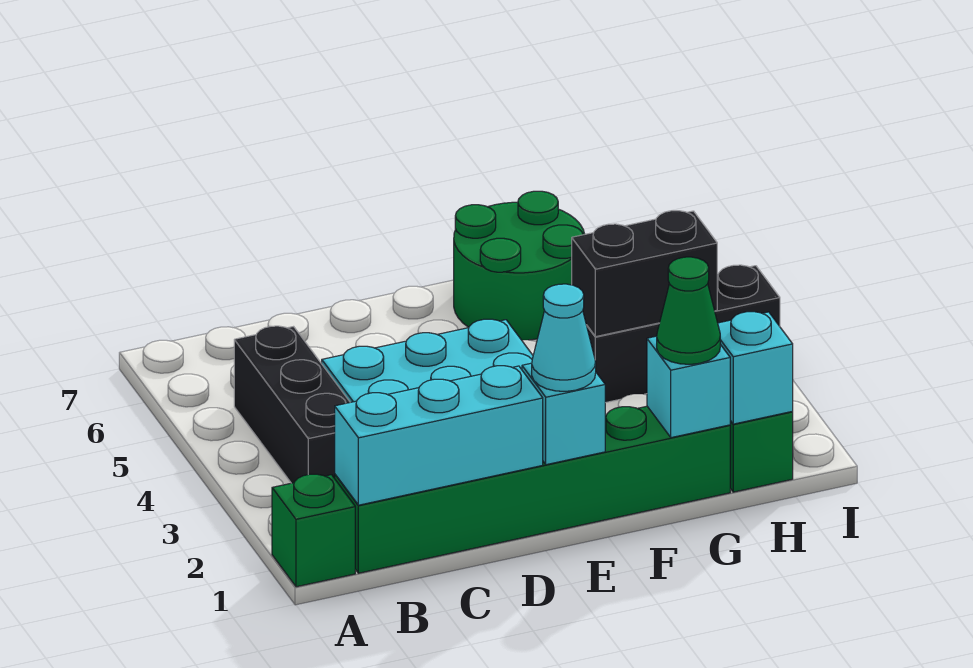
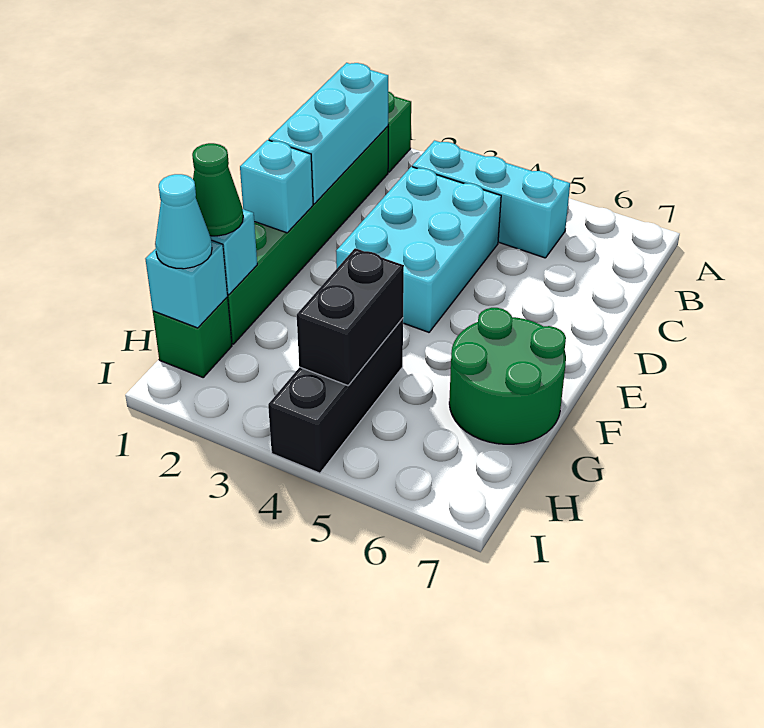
black 1x3 brick [234,326,350,483] -> cyan 1x3 brick [412,141,570,258]
cyan 1x1 cone [532,284,596,391] -> cyan 1x1 cone moved to [155,174,212,269]

